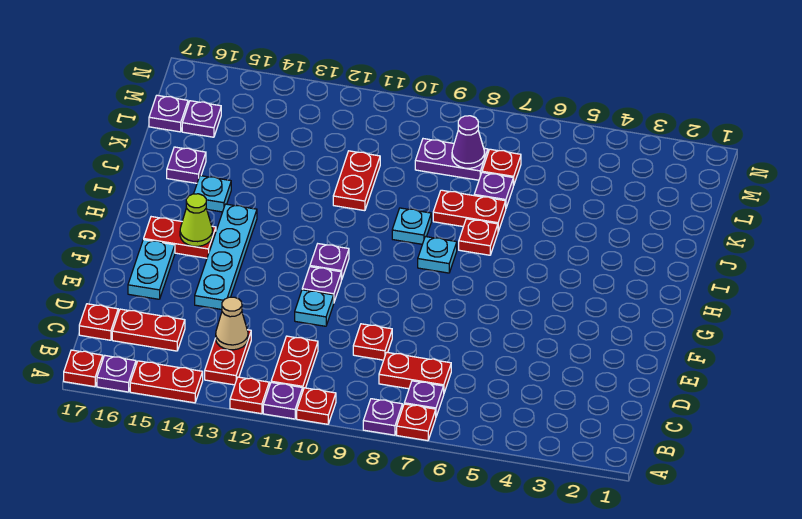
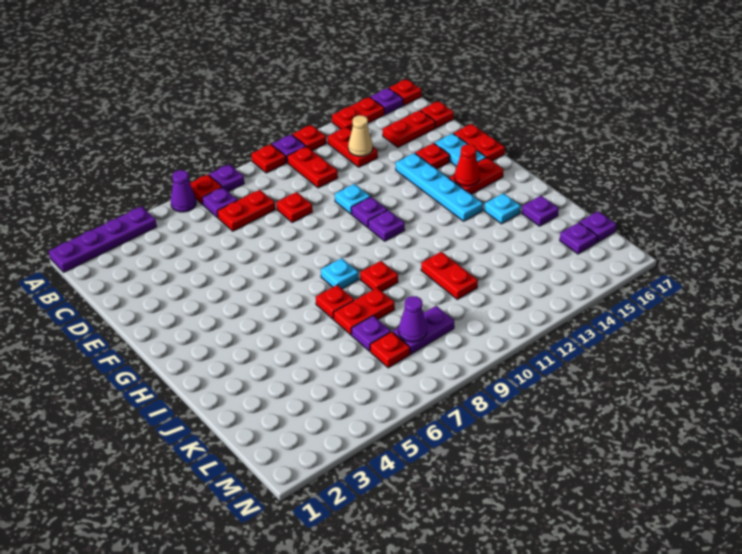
none -> purple 1x4 plate [49,206,157,272]
none -> purple 1x1 cone [171,170,196,212]
none -> red 1x1 plate [415,143,450,169]
none -> red 1x2 plate [454,124,505,161]
lime 1x1 cone [180,194,213,246] -> red 1x1 cone [455,144,480,186]
cyan 1x1 plate [392,208,431,244] -> red 1x1 plate [360,261,398,291]

